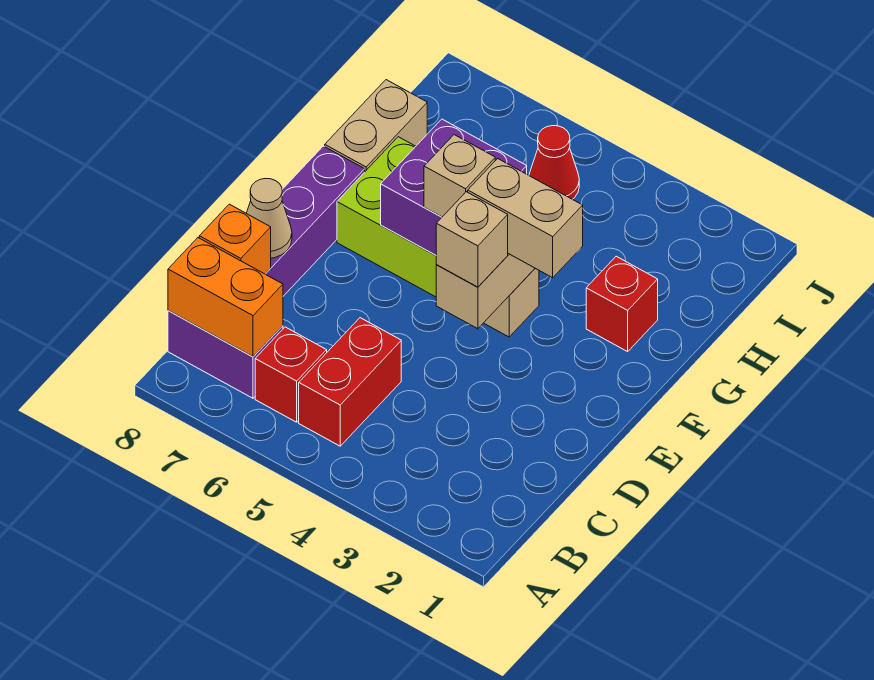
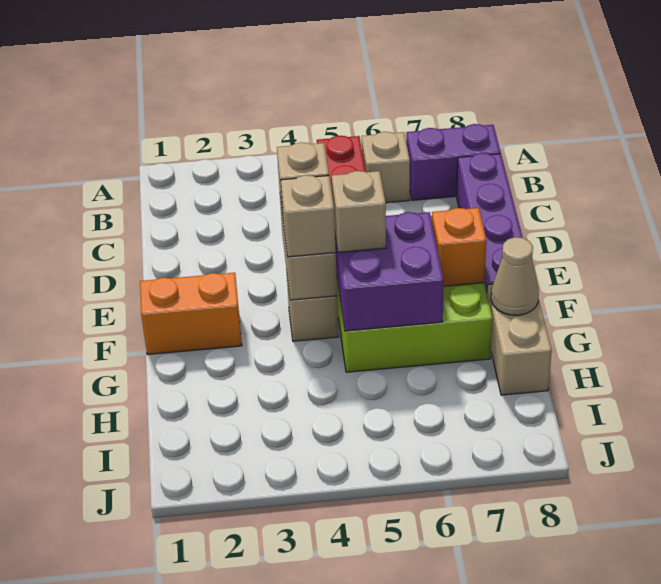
red 1x1 brick [255,327,327,422] -> tan 1x1 brick [362,132,410,203]
orange 1x2 brick [168,238,283,357] -> orange 1x2 brick moved to [140,273,242,355]
orange 1x1 brick [199,204,271,274] -> orange 1x1 brick moved to [432,208,486,286]
tan 1x1 cone [246,178,292,258] -> tan 1x1 cone moved to [491,237,539,315]
tan 1x2 brick [468,159,583,278] -> tan 1x1 brick [281,175,336,257]
red 1x1 brick [586,256,658,352] -> none
red 1x1 cone [529,126,579,199] -> none

